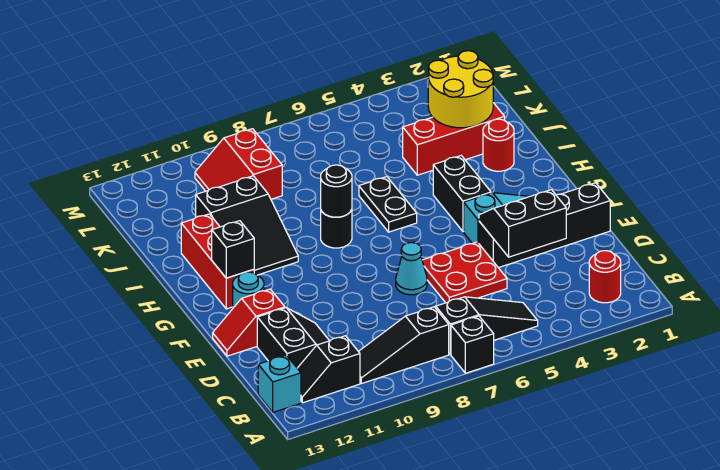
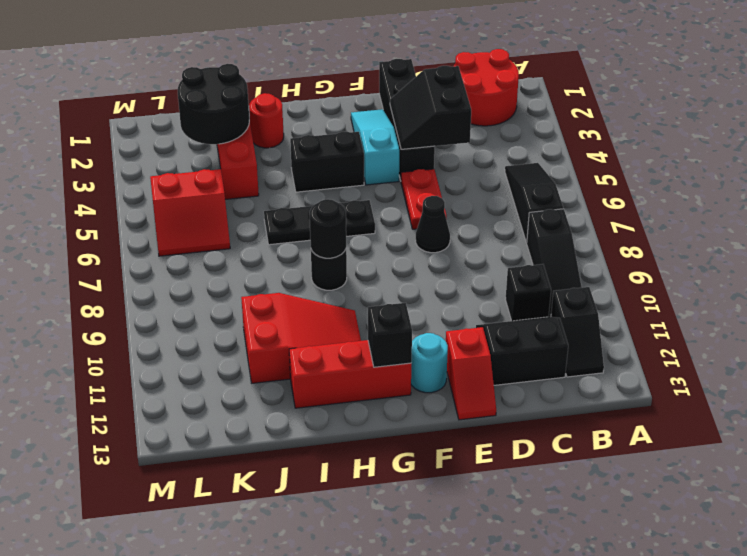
black 1x1 brick [451,316,494,373] -> black 1x1 brick moved to [506,264,551,321]
red 1x1 round brick [589,251,621,303] -> red 2x2 round brick [454,49,519,126]
cyan 1x1 brick [258,355,301,412] -> none
red 2x2 plate [422,242,507,303] -> red 1x2 plate [401,169,447,229]
cyan 1x1 cone [396,243,427,295] -> black 1x1 cone [416,196,450,253]
black 1x2 plate [359,177,417,232] -> black 1x3 plate [264,200,375,245]
black 2x3 slope [196,176,298,275] -> red 2x3 slope [241,293,361,383]
yellow 2x2 round brick [428,51,493,128] -> black 2x2 round brick [178,64,249,144]
red 2x2 slope [195,129,282,199] -> red 2x2 slope moved to [150,169,230,256]

